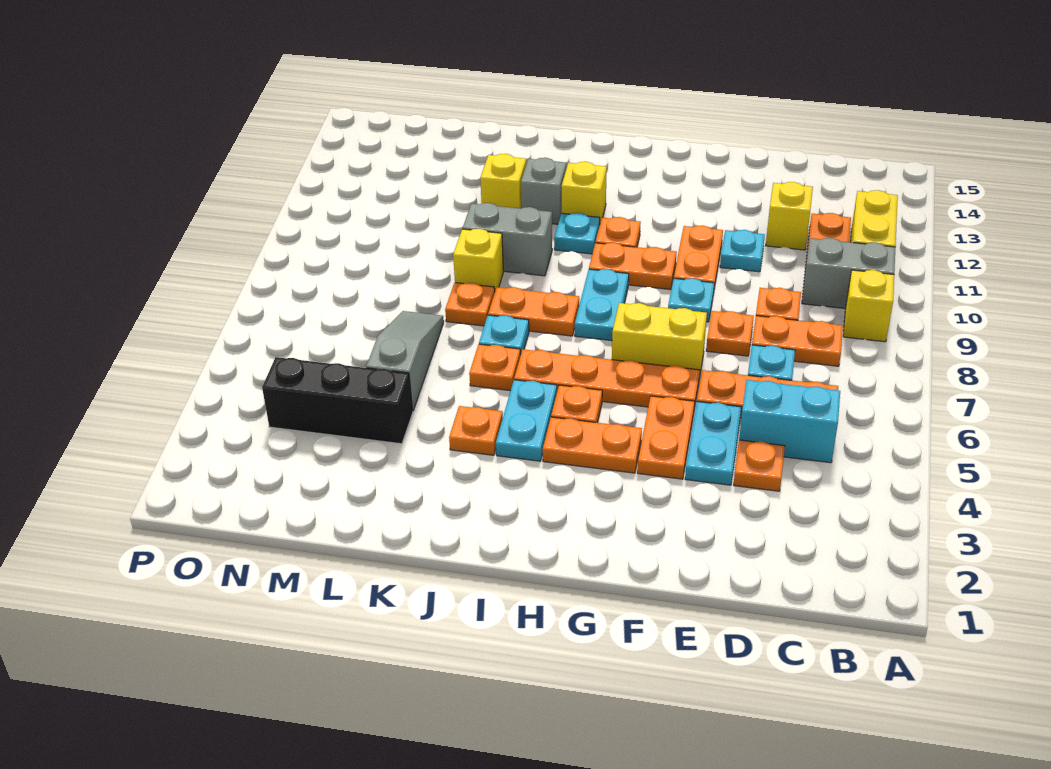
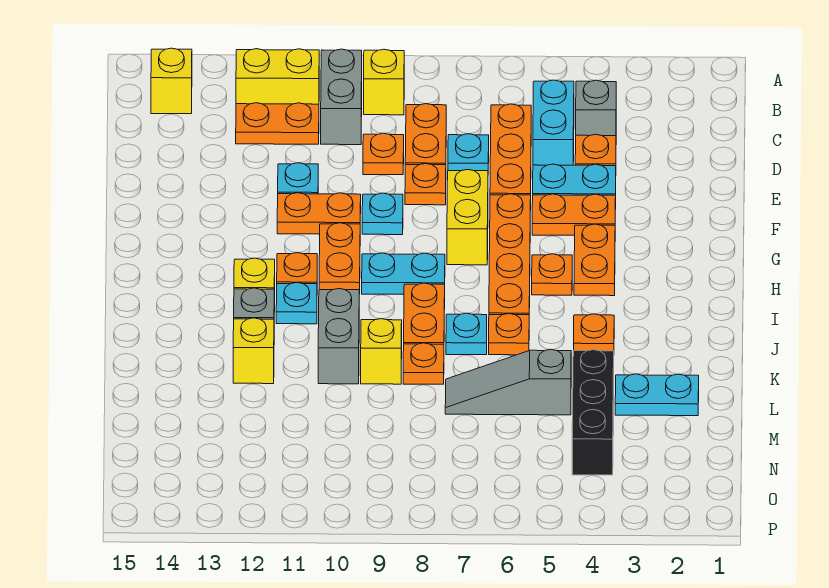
none -> grey 1x1 brick [576,80,616,136]
yellow 1x1 brick [766,182,813,250] -> yellow 1x1 brick moved to [151,48,192,114]
cyan 1x2 plate [496,380,557,461] -> cyan 1x2 plate moved to [615,374,699,416]

